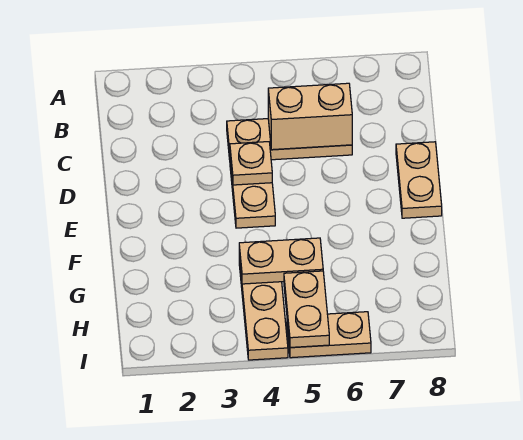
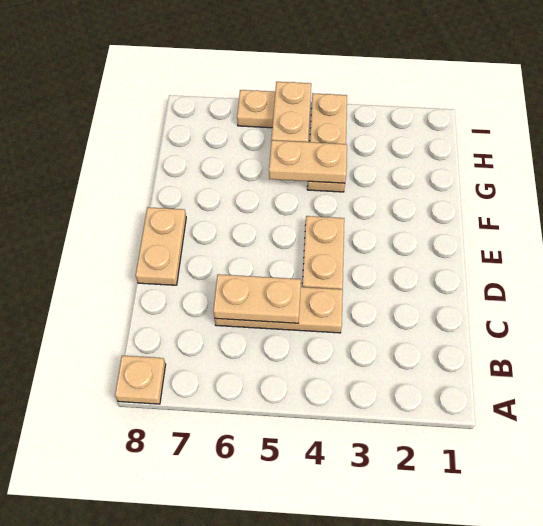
tan 1x2 brick [268,83,352,150] -> tan 1x2 plate [213,274,301,323]
tan 1x1 plate [230,142,272,185] -> tan 1x1 plate moved to [115,356,166,404]

